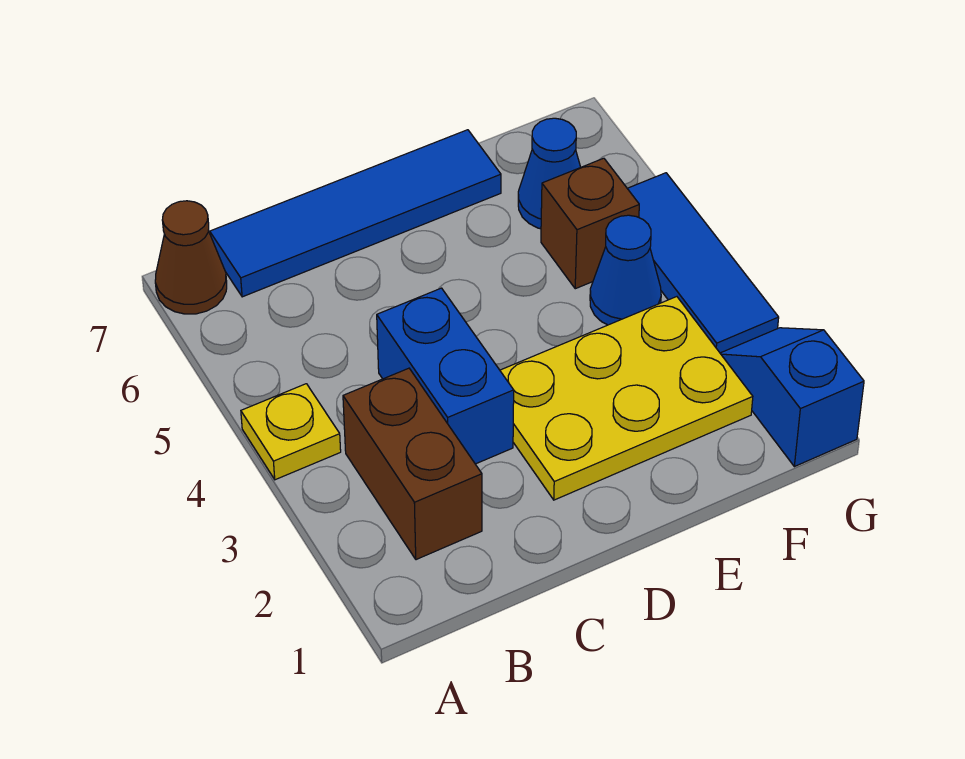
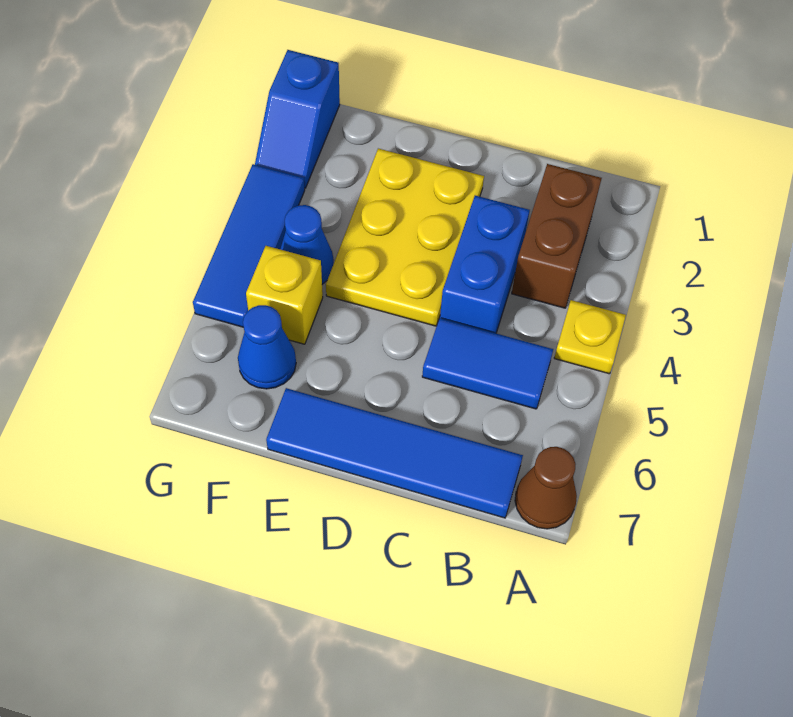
none -> blue 1x2 tile [422,318,553,409]
yellow 2x3 plate [500,297,753,500] -> yellow 2x3 plate turned to [326,149,484,326]
brown 1x1 brick [541,158,639,289] -> yellow 1x1 brick [246,246,323,344]

